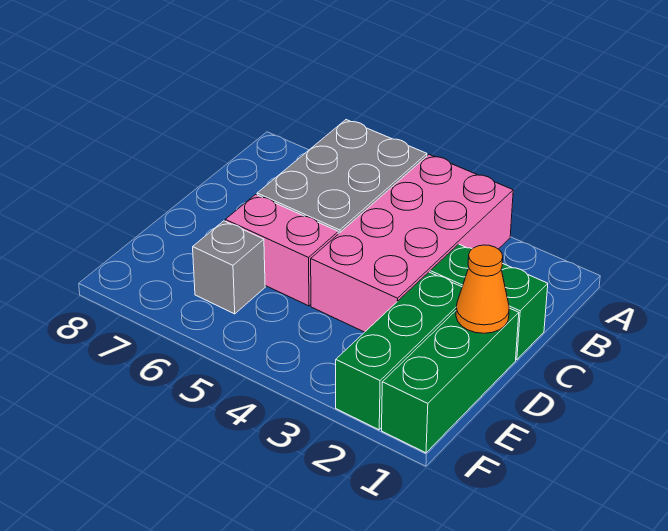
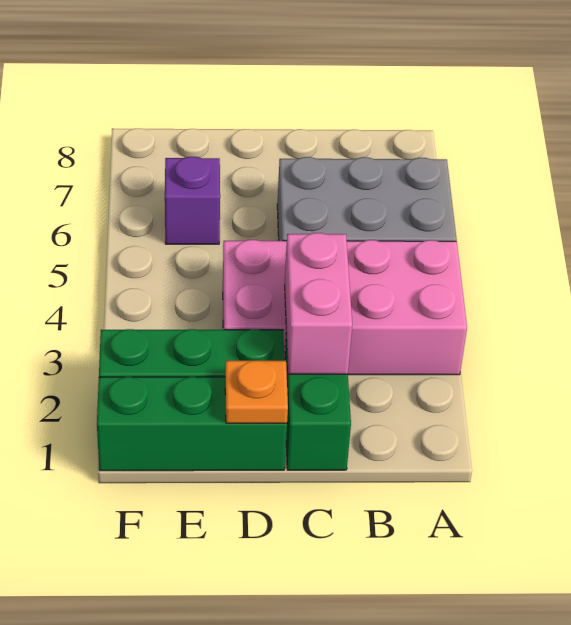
orange 1x1 cone [456,245,509,333] -> orange 1x1 plate [225,361,288,423]
pink 1x2 brick [225,194,338,306] -> pink 1x2 brick moved to [285,233,352,374]
grey 1x1 brick [193,221,265,314] -> purple 1x1 brick [165,157,220,244]

